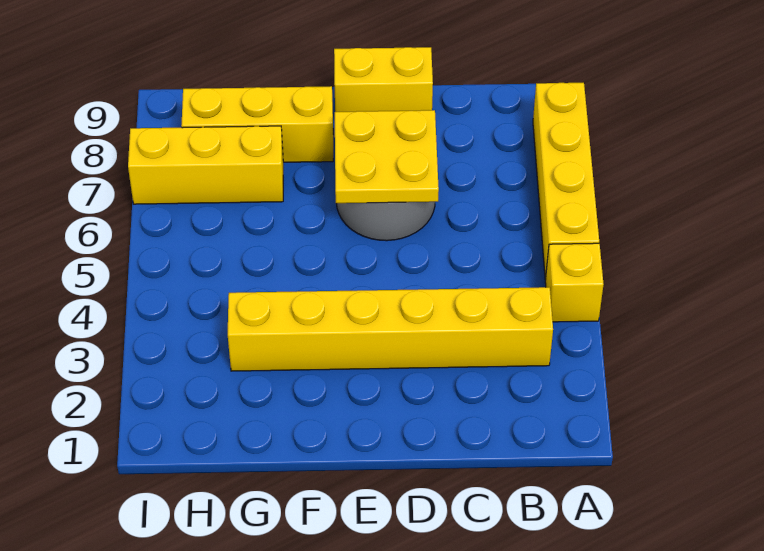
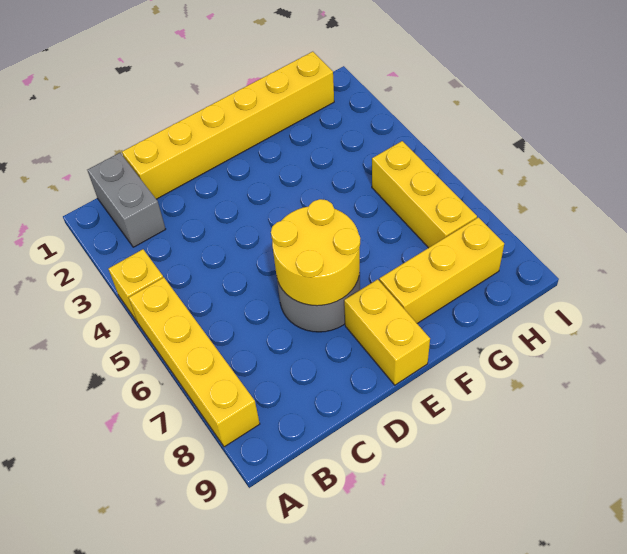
none -> grey 1x2 brick [88,153,166,247]
yellow 1x6 brick [228,287,553,371] -> yellow 1x6 brick moved to [122,52,334,199]
yellow 2x2 plate [335,110,439,203] -> yellow 2x2 round brick [271,199,360,306]
yellow 1x2 brick [334,47,433,112] -> yellow 1x2 brick turned to [344,279,430,385]
yellow 1x3 brick [128,126,283,204] -> yellow 1x3 brick turned to [372,141,477,248]

